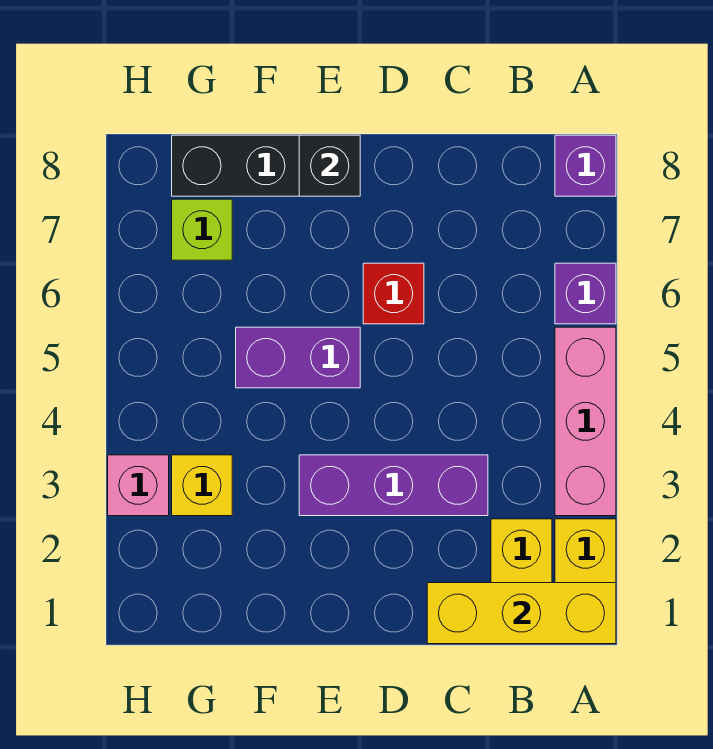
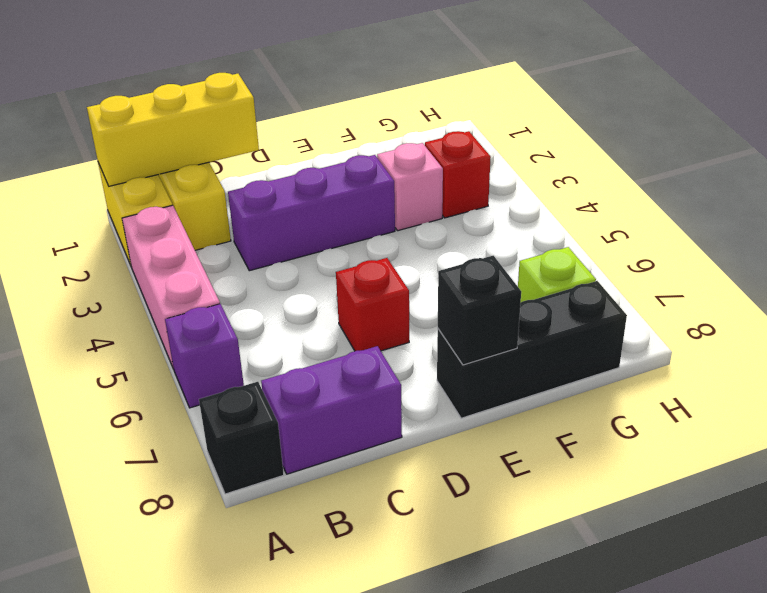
purple 1x1 brick [555,135,616,196] -> black 1x1 brick [199,382,284,494]
purple 1x2 brick [236,327,360,388] -> purple 1x2 brick moved to [261,346,402,474]
yellow 1x1 brick [172,455,232,516] -> red 1x1 brick [425,131,491,218]
pink 1x1 brick [108,455,169,516] -> pink 1x1 brick moved to [377,143,443,231]

